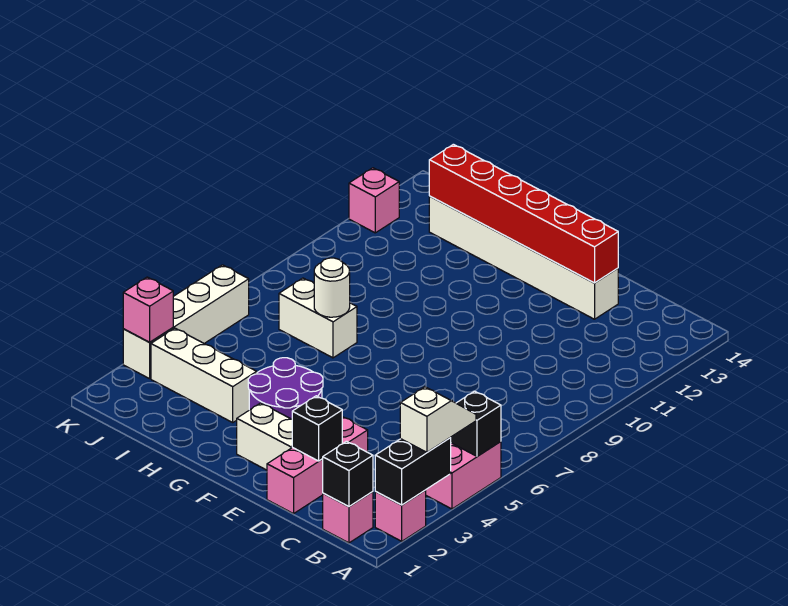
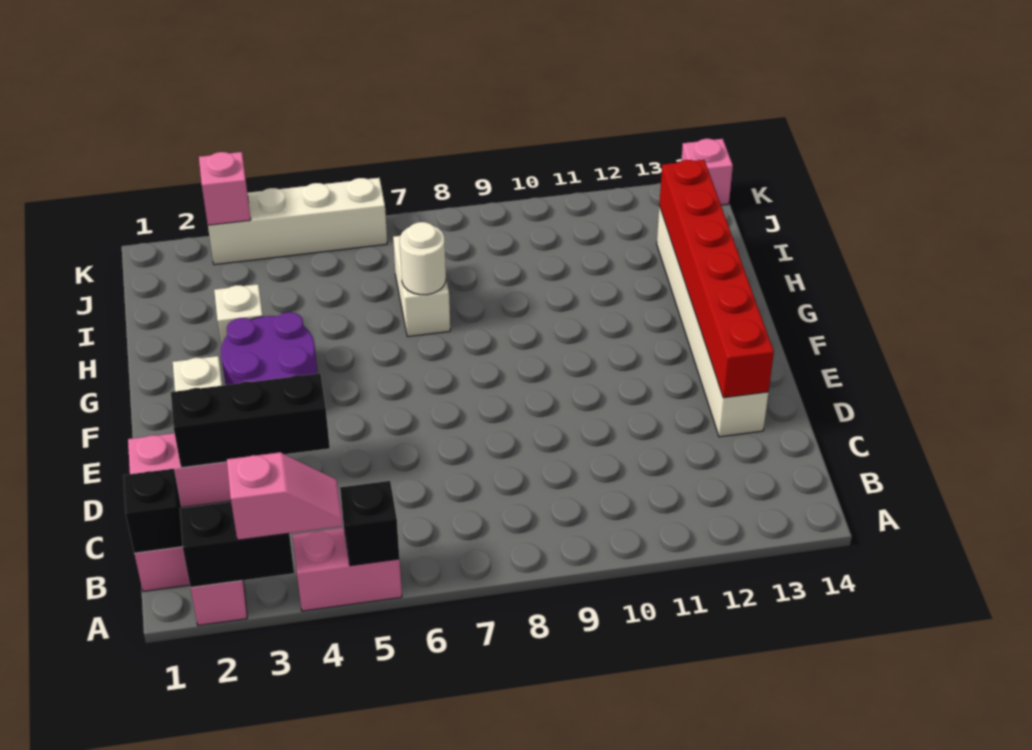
white 1x2 slope [400,387,476,452] -> pink 1x2 slope [227,452,343,540]
black 1x1 brick [292,396,342,461] -> black 1x3 brick [171,373,330,468]
white 1x3 brick [151,328,257,422] -> white 1x1 brick [214,284,263,347]
pink 1x1 brick [349,168,399,233] -> pink 1x1 brick moved to [681,139,733,205]

